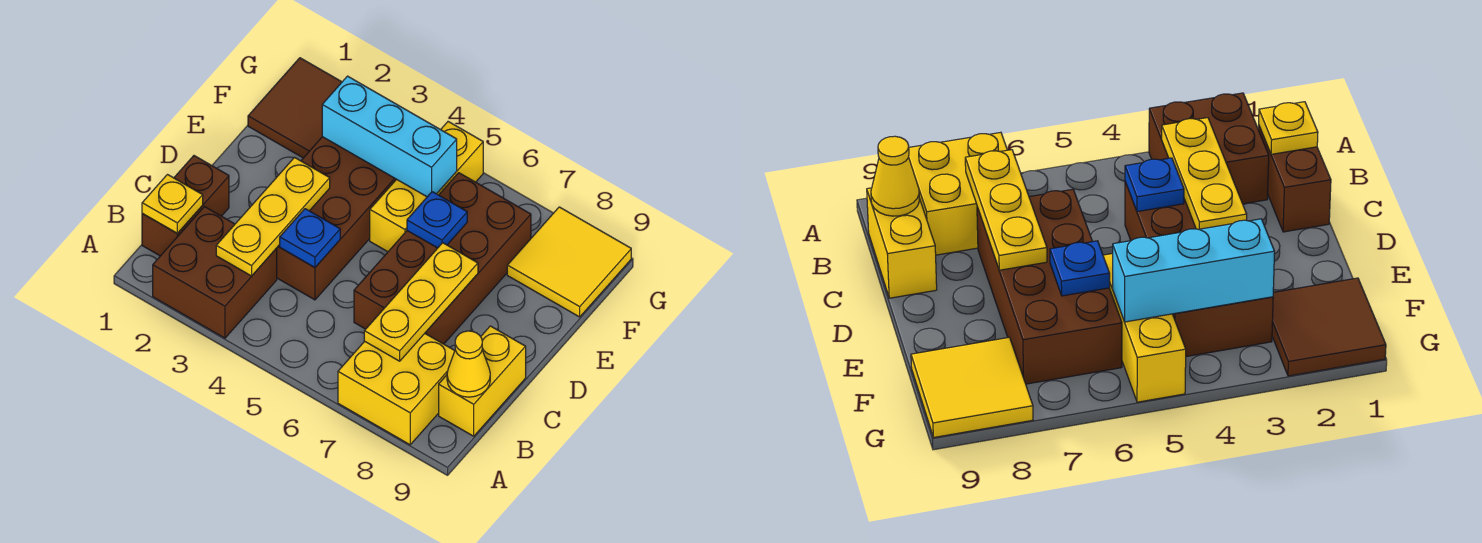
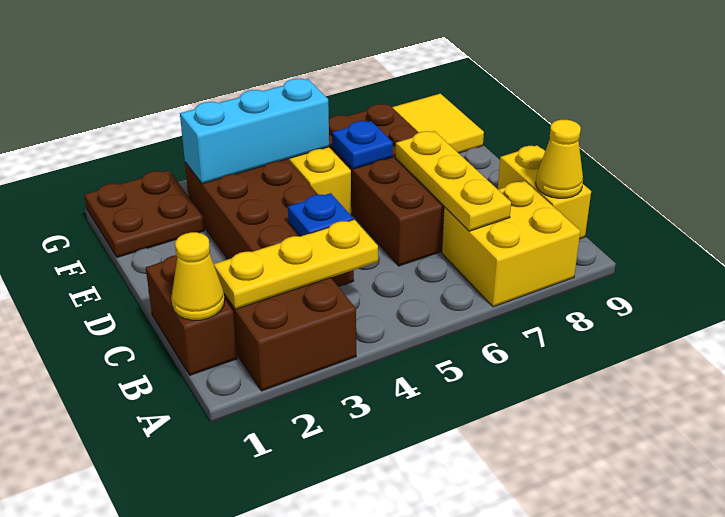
yellow 1x1 plate [142,175,203,233] -> yellow 1x1 cone [171,232,225,320]
yellow 1x3 plate [216,158,330,276] -> yellow 1x3 plate turned to [214,220,378,309]
brown 2x2 tile [248,58,342,158] -> brown 2x2 plate [84,170,204,257]

